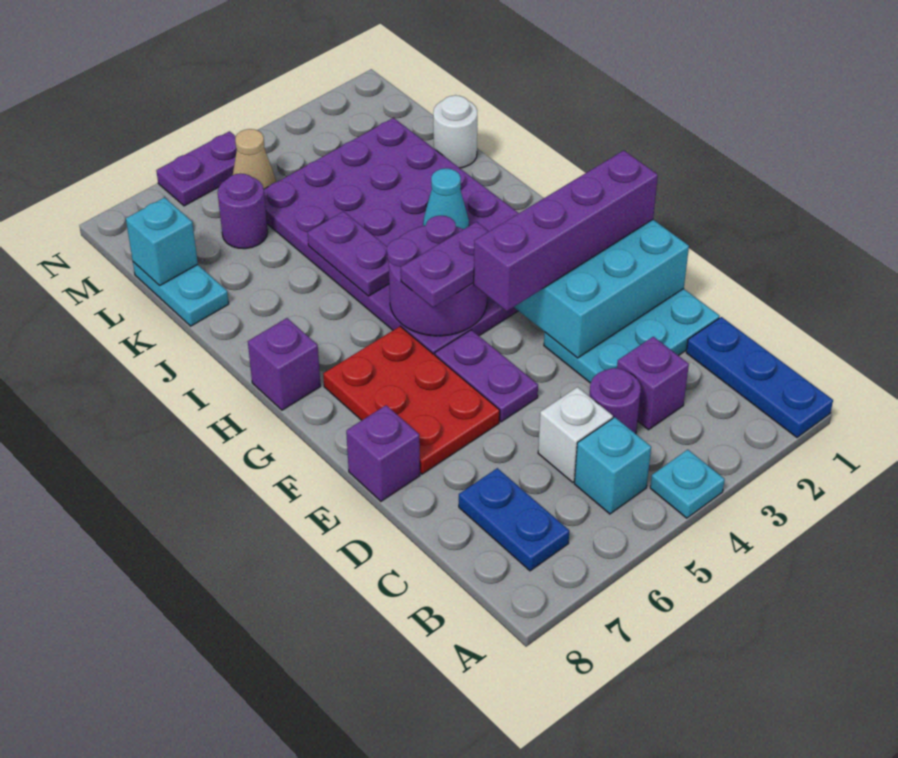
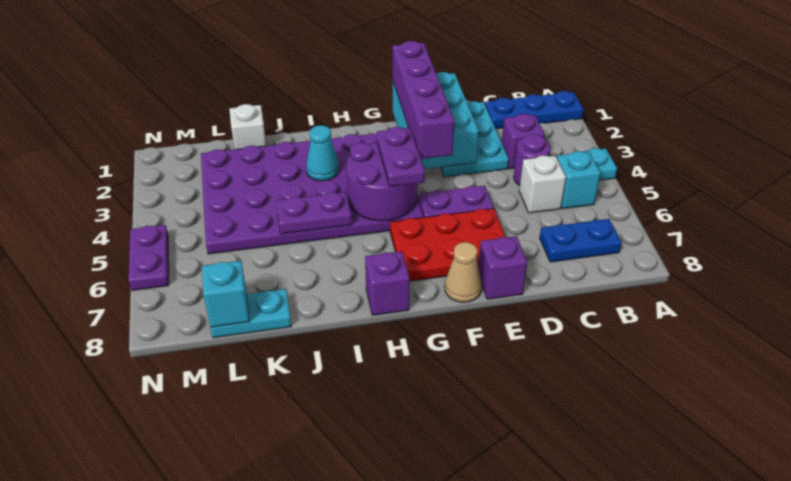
white 1x1 round brick [433,95,477,168] -> white 1x1 brick [229,104,266,149]
purple 1x1 round brick [218,173,268,249] -> none
tan 1x1 cone [233,129,276,189] -> tan 1x1 cone moved to [445,242,482,302]

